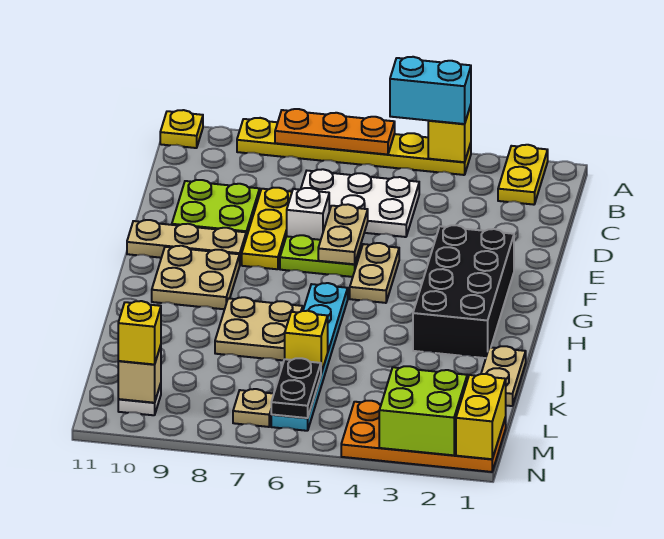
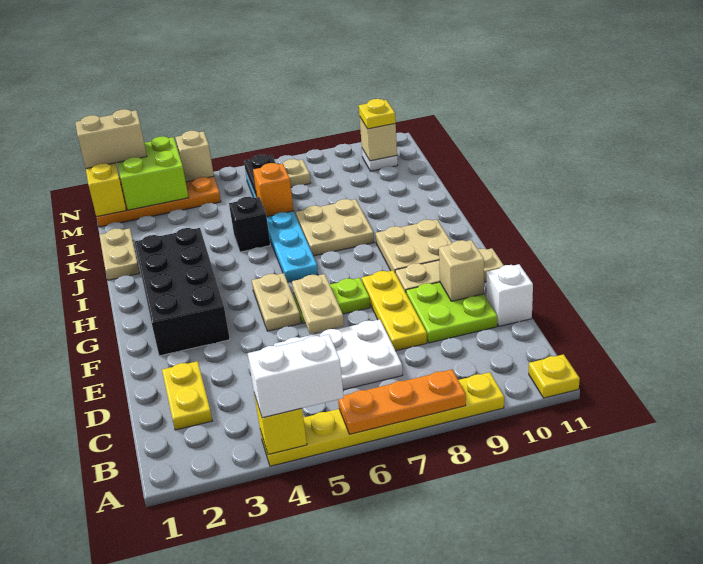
yellow 1x2 plate [498,145,548,205] -> yellow 1x2 plate moved to [162,361,212,430]
cyan 1x2 brick [390,57,471,124] -> white 1x2 brick [248,334,344,418]
white 1x1 brick [287,188,329,240] -> white 1x1 brick moved to [486,264,533,326]
none -> tan 1x1 brick [439,240,484,301]
none -> black 1x1 brick [229,197,270,252]
yellow 1x1 brick [285,311,328,373] -> orange 1x1 brick [253,163,294,217]
yellow 1x1 brick [118,301,161,364] -> yellow 1x1 plate [359,99,396,129]
none -> tan 1x2 brick [75,109,147,168]
none -> tan 1x1 brick [175,131,214,182]

